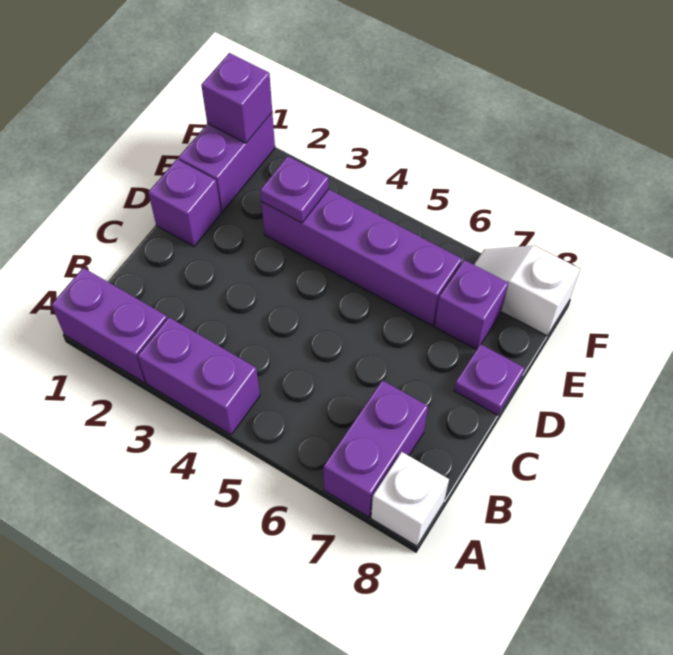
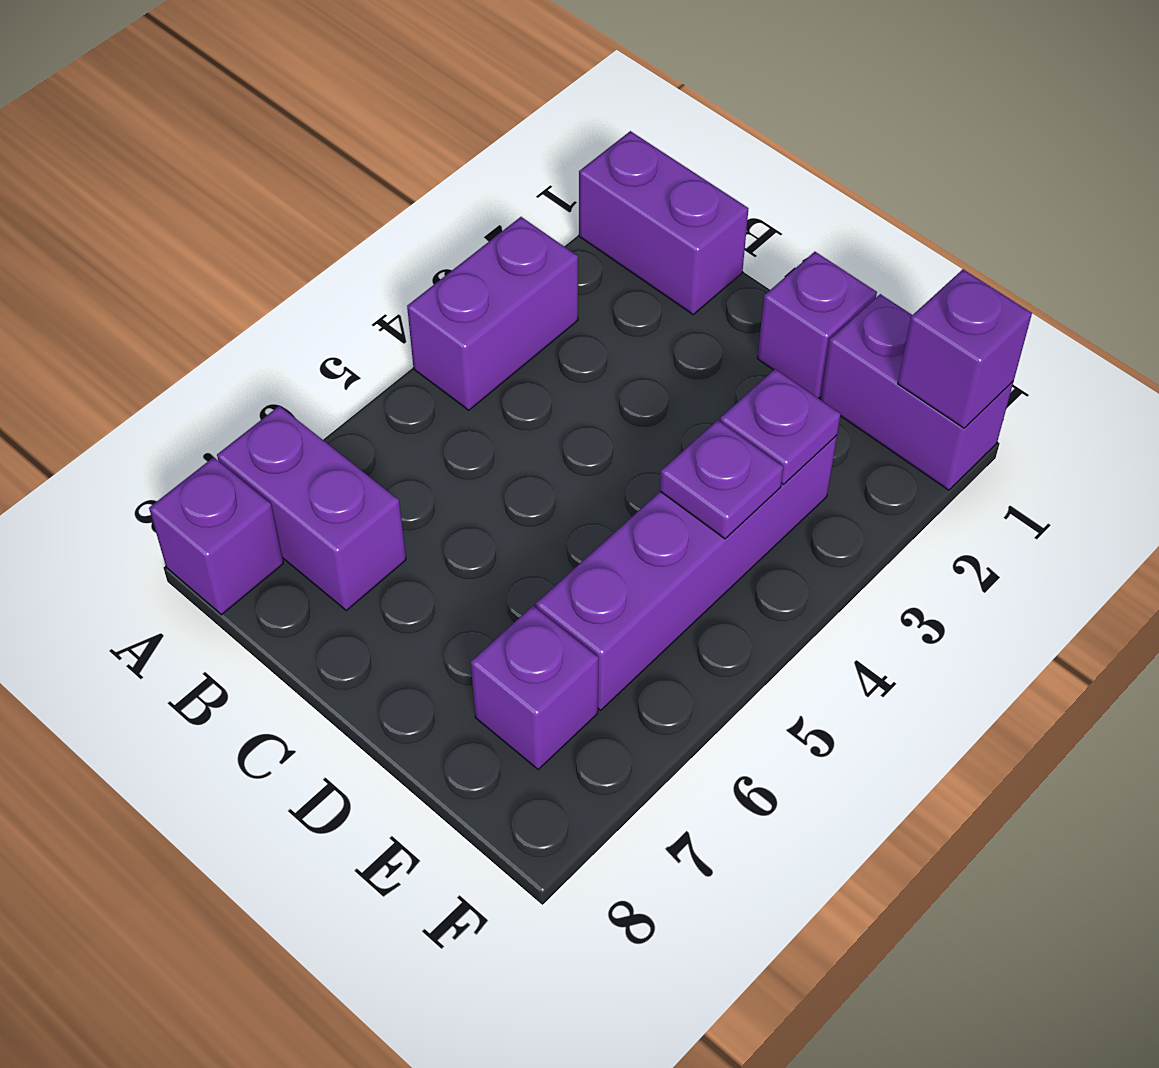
purple 1x2 brick [51,268,167,383] -> purple 1x2 brick turned to [579,131,749,314]
white 1x1 brick [371,452,449,546] -> purple 1x1 brick [149,457,283,615]
purple 1x1 plate [454,344,524,415] -> purple 1x1 plate moved to [660,420,783,539]
white 1x2 slope [474,246,580,336] -> none

